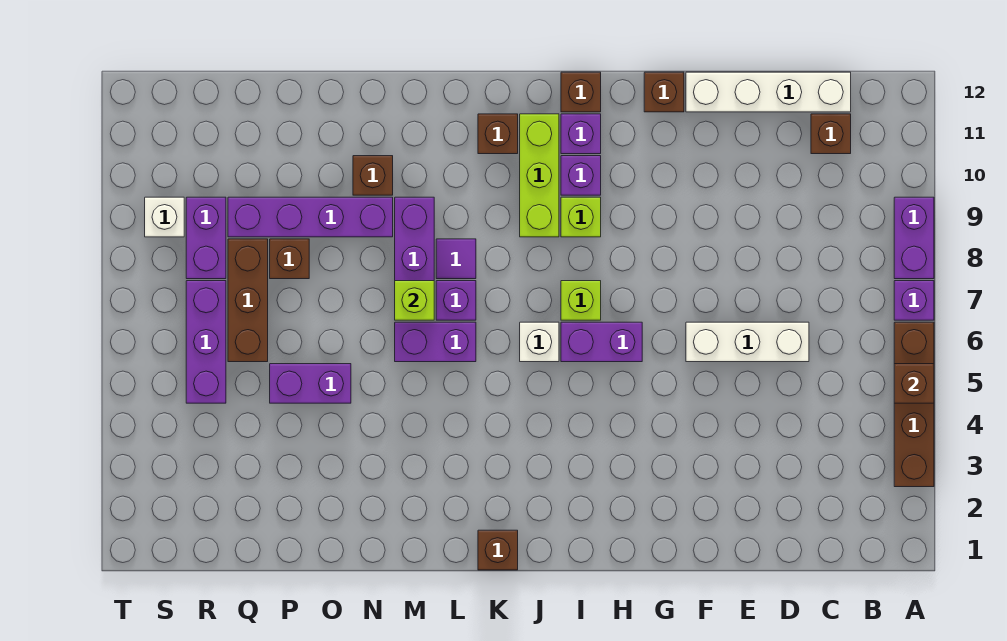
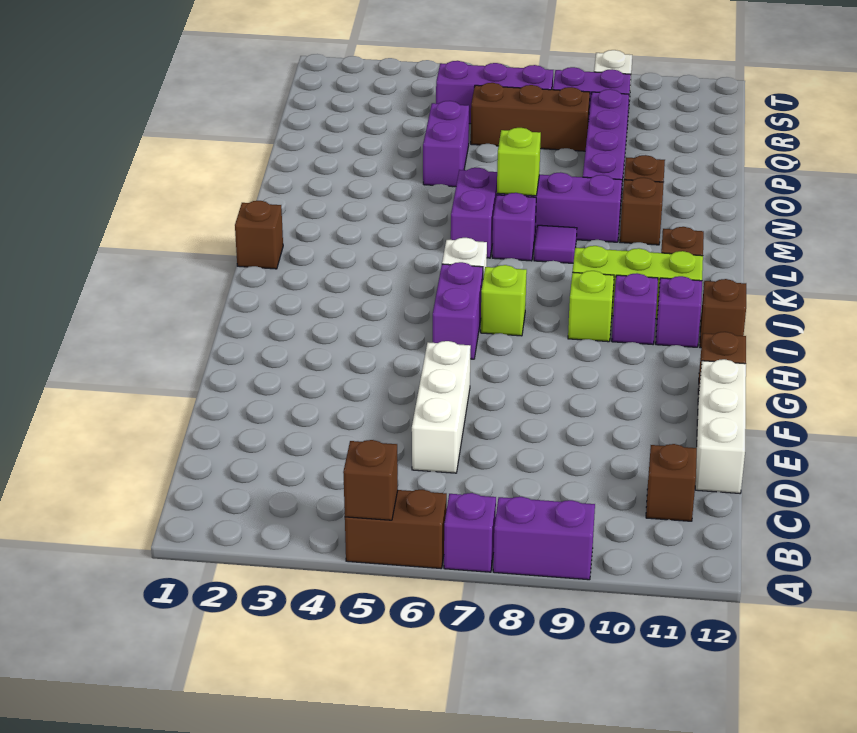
brown 1x4 brick [894,322,934,487] -> brown 1x2 brick [345,489,447,568]
white 1x4 brick [686,72,851,112] -> white 1x3 brick [695,359,746,493]
brown 1x1 brick [270,239,309,279] -> brown 1x1 brick moved to [620,178,664,245]

